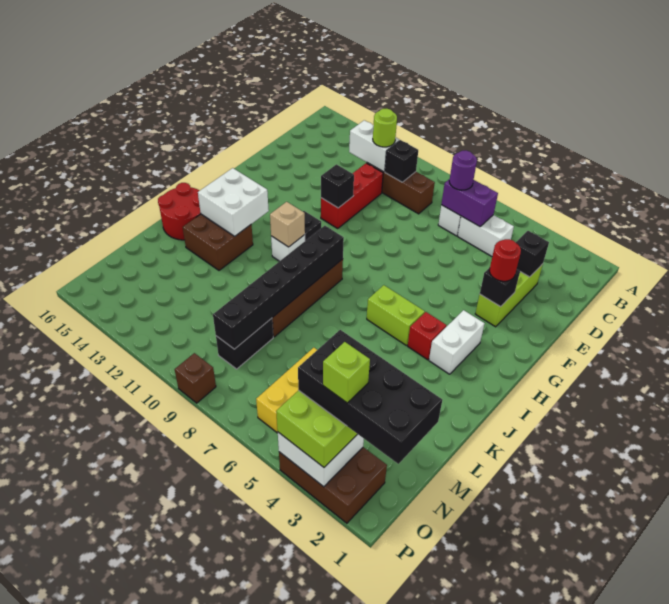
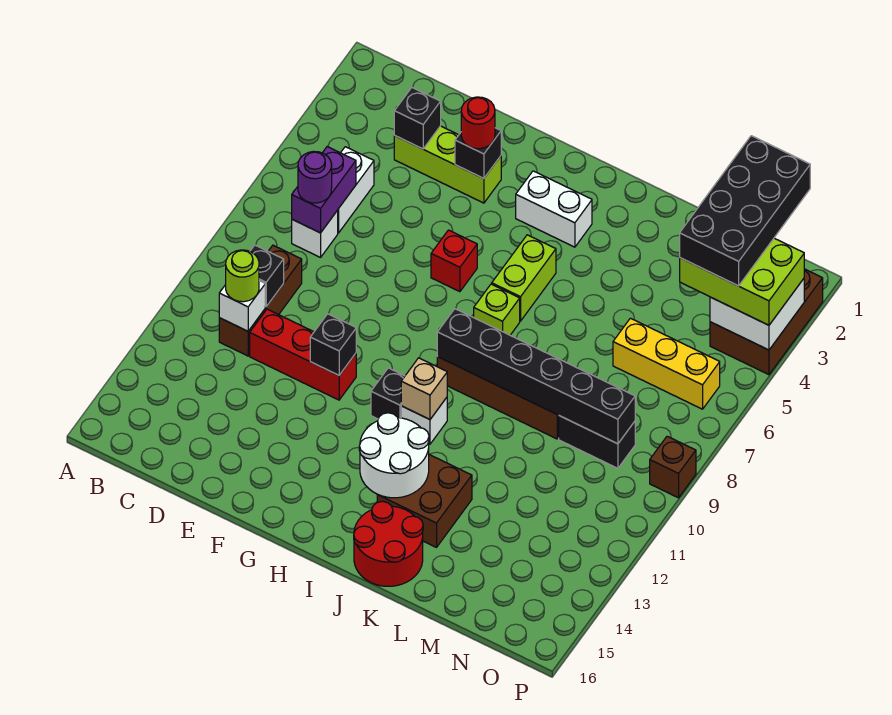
white 1x2 brick [349,120,400,172] -> white 1x1 brick [219,281,265,331]
red 1x1 brick [408,312,446,360] -> red 1x1 brick moved to [431,230,477,292]
white 2x2 brick [198,168,269,236] -> white 2x2 round brick [359,413,429,498]
lime 1x1 brick [323,342,370,403] -> lime 1x1 brick moved to [474,284,520,335]

